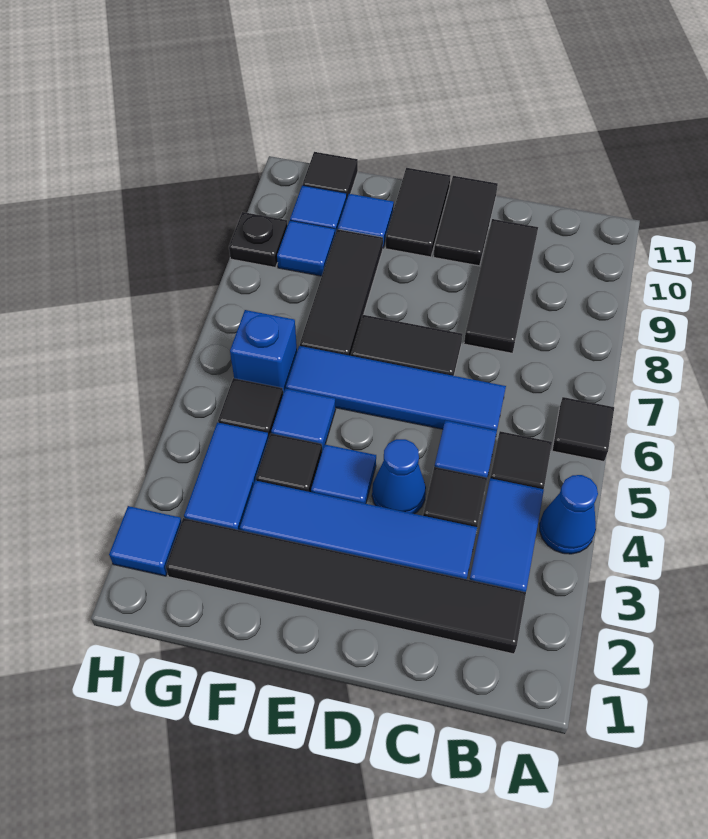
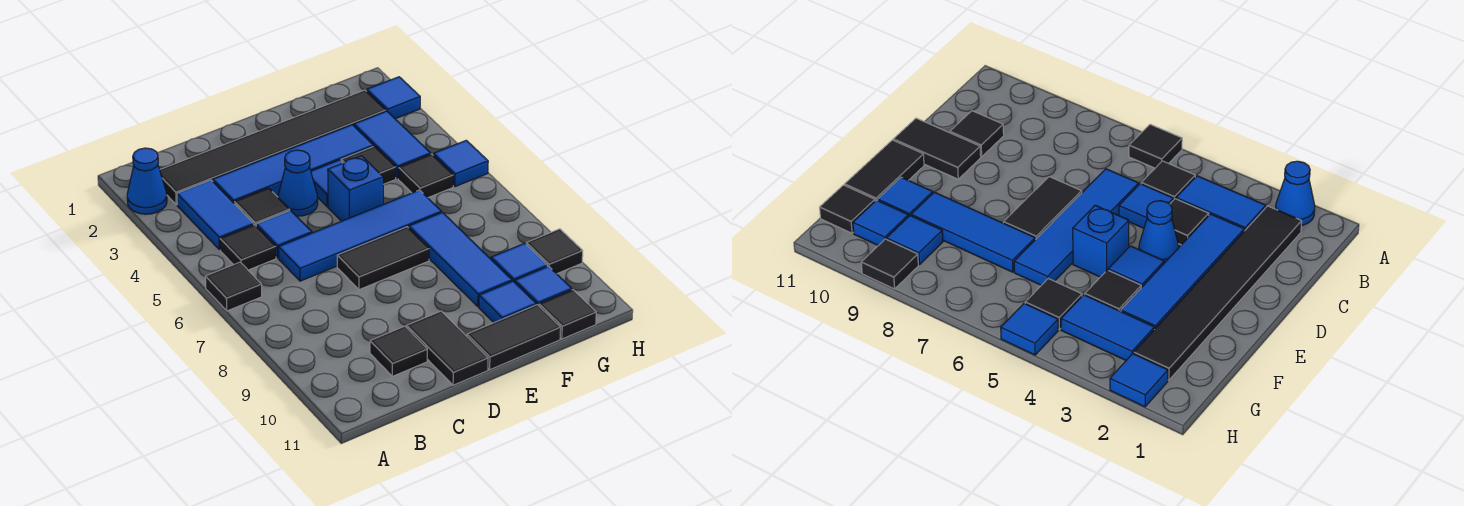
blue 1x1 cone [540,475,598,554] -> blue 1x1 cone moved to [127,148,167,214]
black 1x3 tile [464,219,538,353] -> black 1x1 tile [370,326,427,376]
black 1x2 tile [386,168,451,257] -> black 1x2 tile turned to [467,305,561,370]
blue 1x1 tile [271,389,336,451] -> blue 1x1 tile moved to [433,140,488,187]
black 1x3 tile [300,229,383,356] -> blue 1x3 tile [409,212,512,307]
blue 1x1 brick [230,310,297,393] -> blue 1x1 brick moved to [328,156,383,221]
black 1x1 plate [229,212,288,267] -> black 1x1 tile [526,229,583,274]

